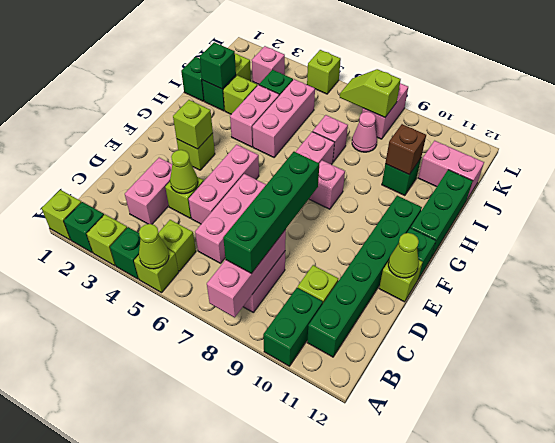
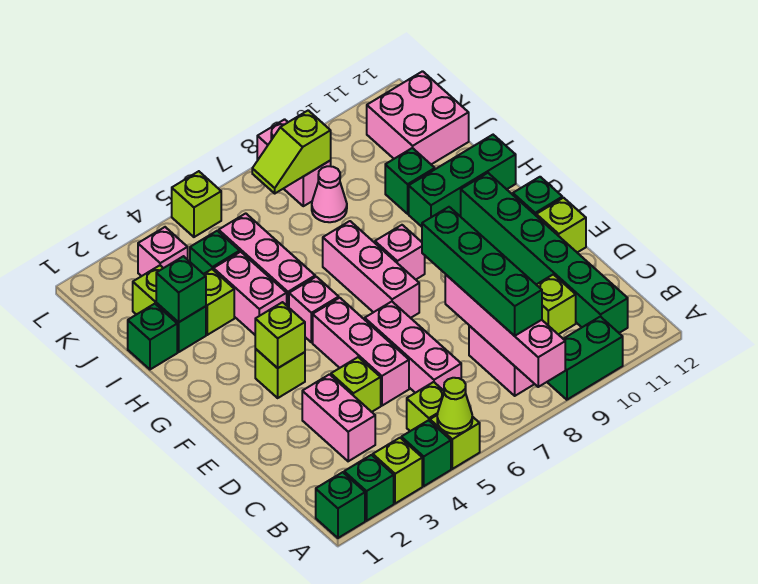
lime 1x1 brick [42,190,82,240] -> green 1x1 brick [316,472,365,538]
pink 1x3 brick [207,230,286,317] -> pink 1x4 brick [445,274,565,387]
green 1x2 brick [263,288,323,366] -> green 1x2 brick turned to [547,317,623,400]
lime 1x1 cone [170,150,198,194] -> none
lime 1x1 cone [388,233,419,278] -> none
green 1x3 brick [411,170,473,258] -> green 1x3 brick turned to [409,135,516,227]
pink 1x1 brick [313,115,348,162] -> pink 1x1 brick moved to [289,277,339,343]
brown 1x1 brick [385,124,426,174] -> none
pink 1x2 brick [418,141,484,199] -> pink 2x2 brick [367,71,469,164]

